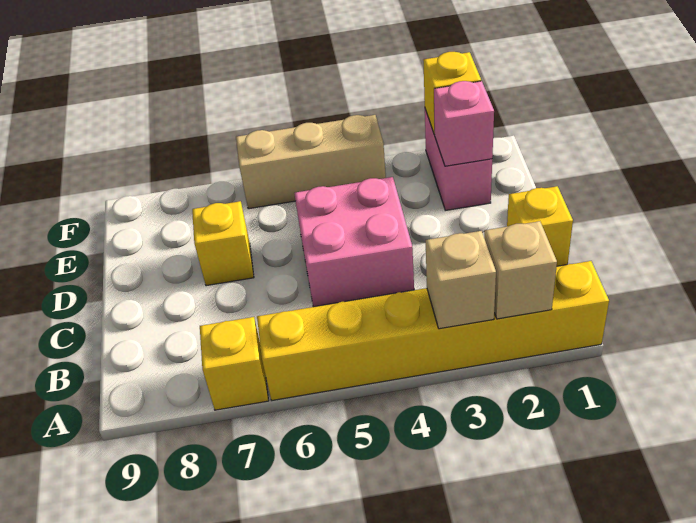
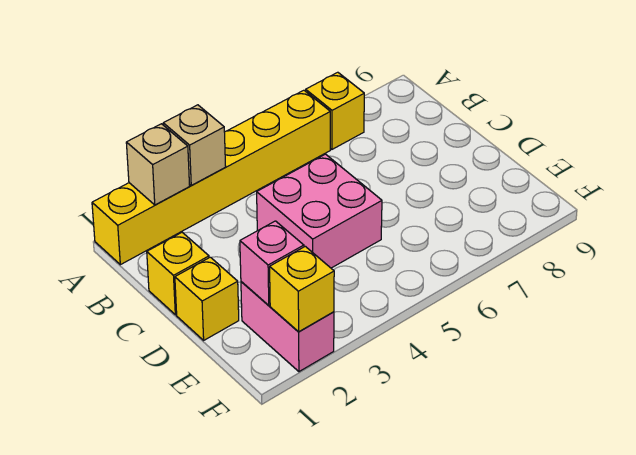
yellow 1x1 brick [192,201,254,286] -> yellow 1x1 brick moved to [175,257,239,340]
tan 1x3 brick [236,115,386,209] -> none

